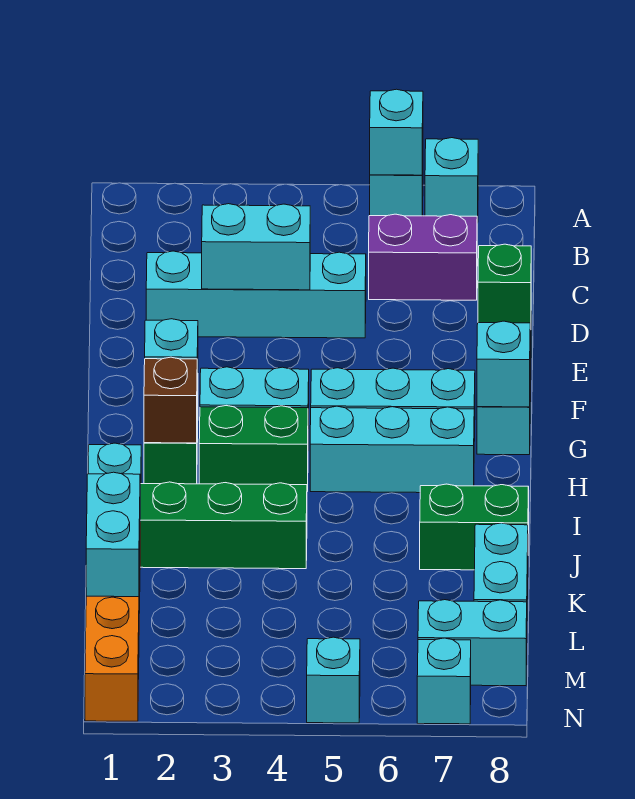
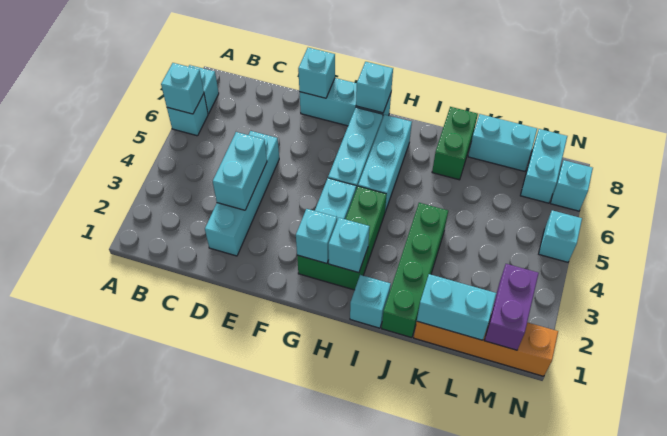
purple 1x2 brick [369,214,477,300] -> purple 1x2 brick moved to [484,264,539,350]
green 1x1 brick [478,244,531,330] -> cyan 1x1 brick [298,48,335,98]
brown 1x1 brick [144,357,197,443] -> cyan 1x1 brick [328,218,370,273]

